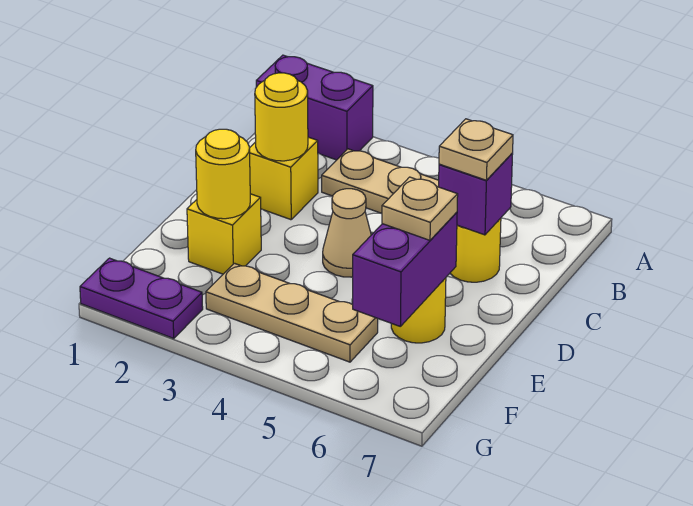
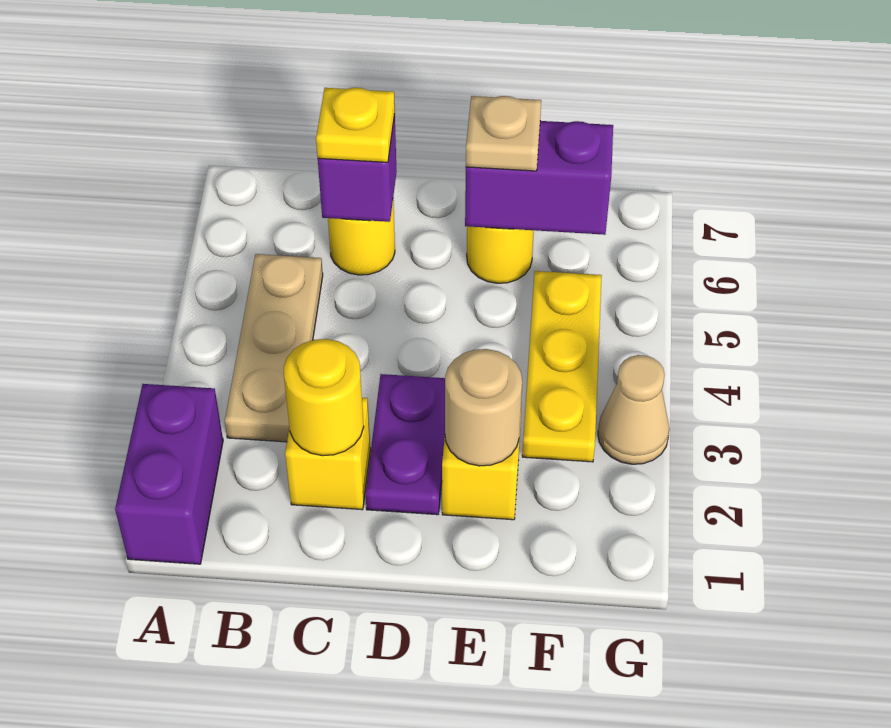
tan 1x1 plate [439,119,513,180] -> yellow 1x1 plate [316,88,395,162]
tan 1x1 cone [323,189,371,277] -> tan 1x1 cone moved to [598,355,670,464]
yellow 1x1 round brick [196,129,250,219] -> tan 1x1 round brick [445,349,522,466]
tan 1x3 plate [206,263,378,362] -> yellow 1x3 plate [522,271,602,462]
purple 1x2 plate [80,258,203,338] -> purple 1x2 plate moved to [366,374,445,515]

